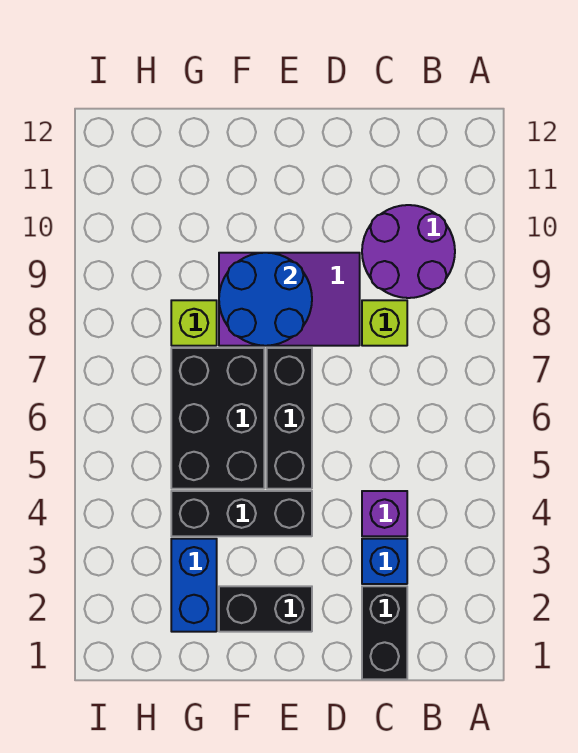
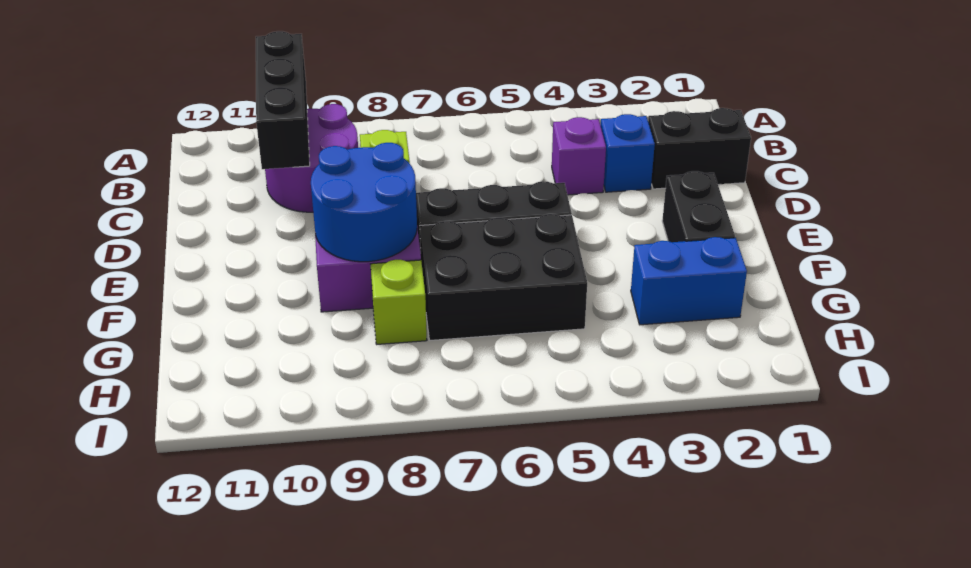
black 1x3 brick [171,491,312,536] -> black 1x3 brick moved to [256,31,310,169]

